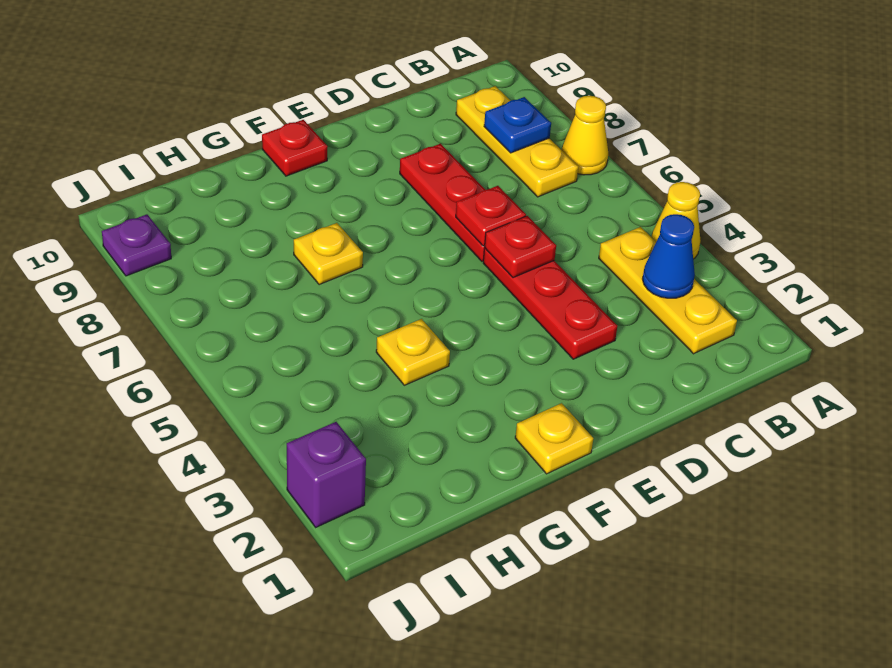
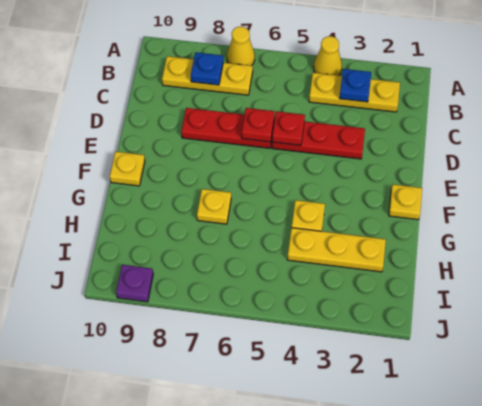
blue 1x1 cone [643,214,695,298] -> blue 1x1 plate [340,69,371,102]
red 1x1 plate [262,120,328,176] -> yellow 1x1 plate [110,152,145,186]
none -> yellow 1x3 plate [287,228,386,272]
purple 1x1 brick [287,422,366,527] -> none

